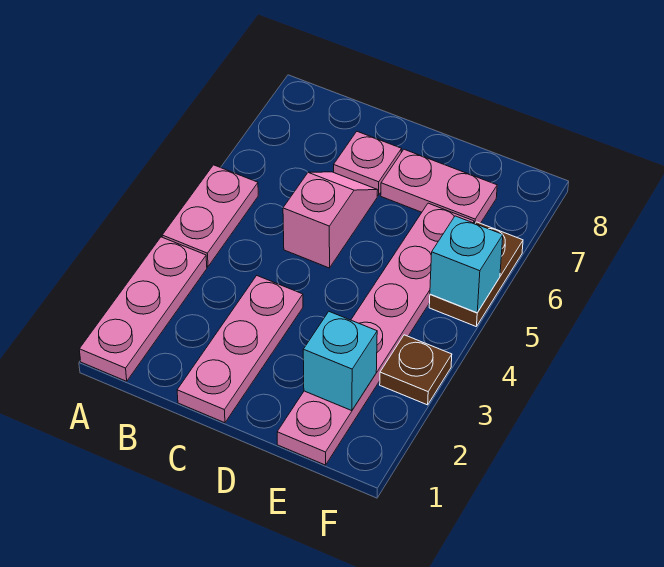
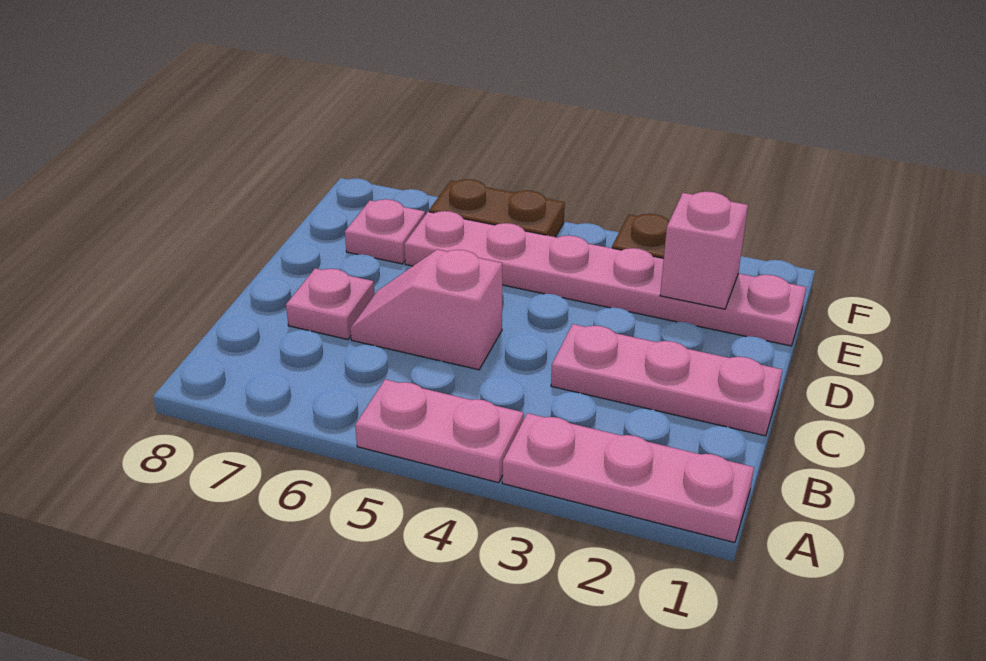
pink 1x2 plate [381,149,497,223] -> pink 1x1 plate [345,199,425,264]
cyan 1x1 brick [303,312,377,411] -> pink 1x1 brick [660,192,748,309]
cyan 1x1 brick [430,216,503,313] -> none

